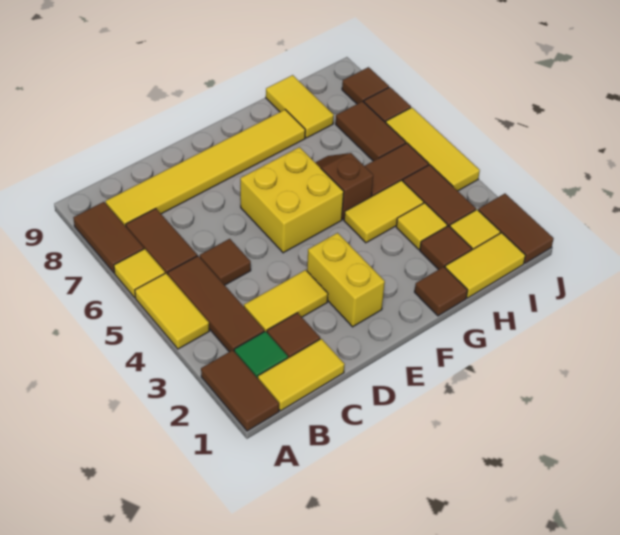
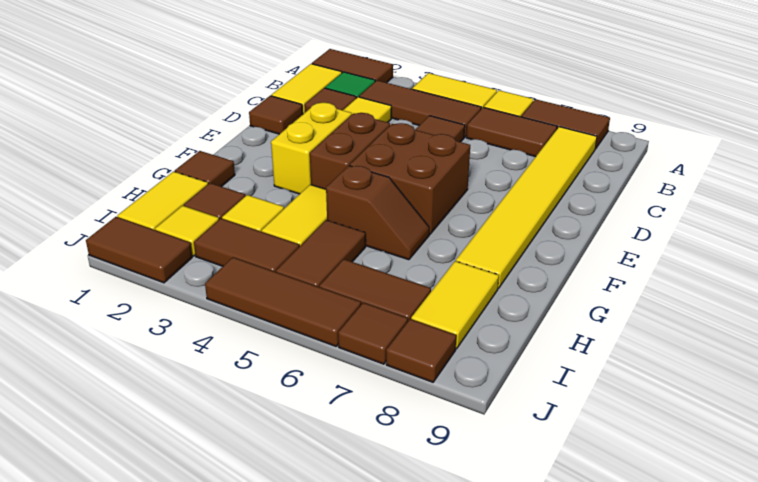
none -> brown 1x1 tile [249,96,303,134]
yellow 1x2 brick [307,233,385,327] -> yellow 1x2 brick turned to [271,102,352,194]
none -> brown 1x2 brick [310,113,390,189]
yellow 2x2 brick [240,147,344,253] -> brown 2x2 brick [350,123,470,234]
yellow 1x2 tile [266,75,334,138] -> yellow 1x2 tile turned to [411,261,499,349]
yellow 1x3 tile [386,108,480,191] -> brown 1x3 tile [205,257,361,346]

